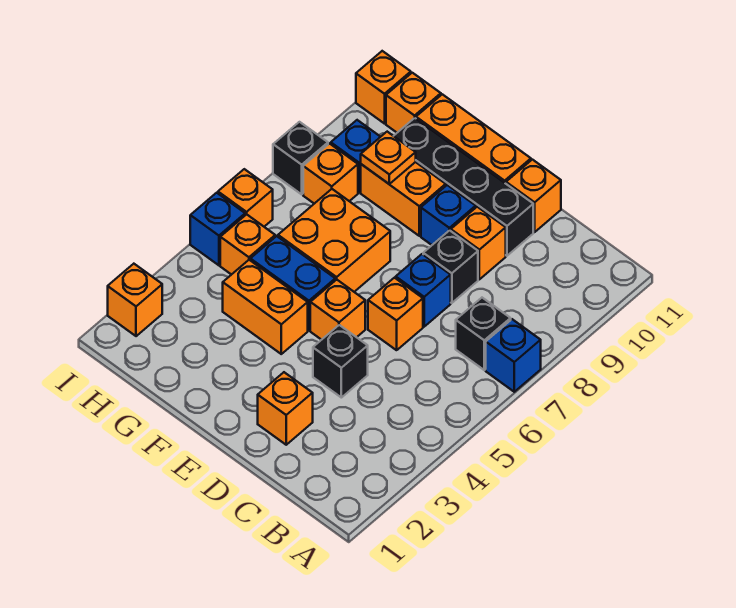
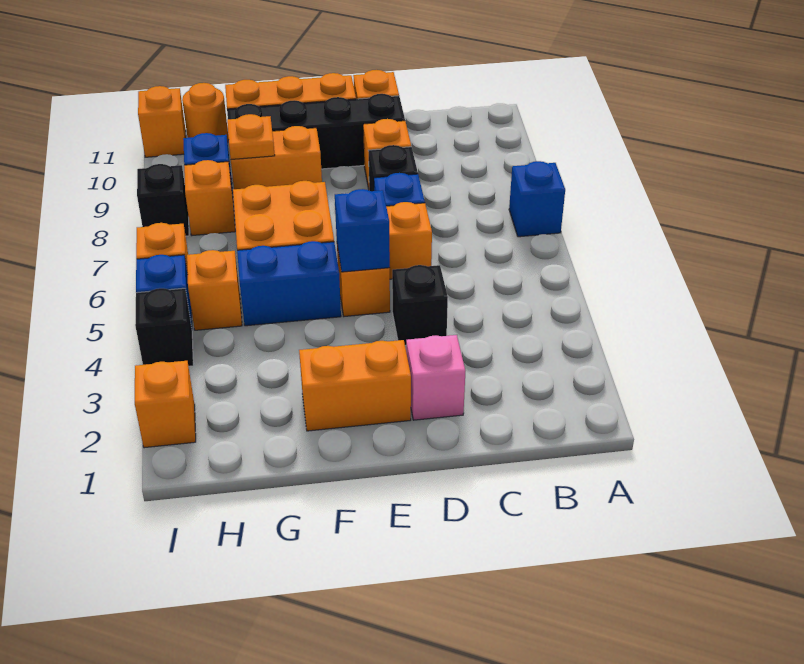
black 1x1 brick [456,298,511,370] -> black 1x1 brick moved to [135,288,193,366]
orange 1x1 brick [258,372,313,445] -> pink 1x1 brick [406,335,465,420]
blue 1x1 brick [421,185,476,245] -> blue 1x1 brick moved to [335,189,390,272]
orange 1x2 brick [223,260,308,354] -> orange 1x2 brick moved to [299,340,411,431]
orange 1x1 brick [386,73,441,133] -> orange 1x1 round brick [182,83,229,142]

